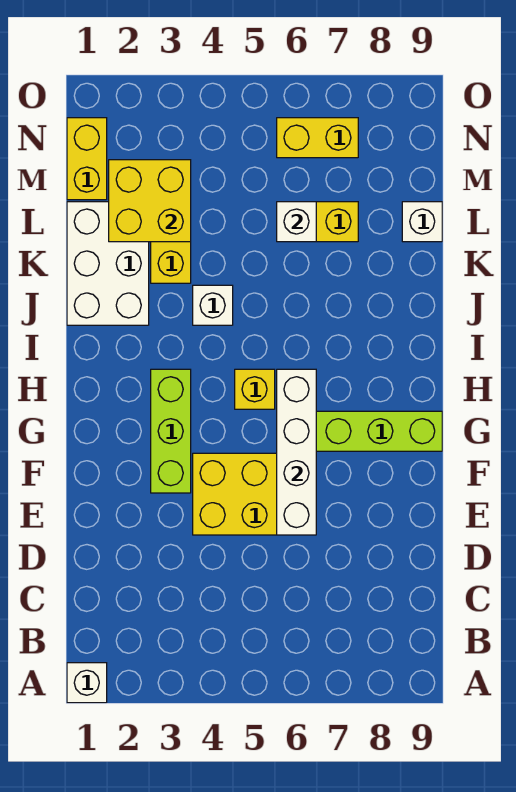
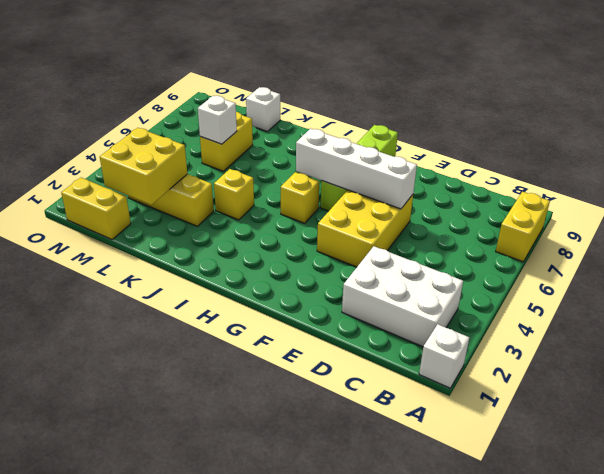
lime 1x3 brick [151,369,191,493] -> none
white 2x3 brick [67,202,149,325] -> white 2x3 brick moved to [342,246,463,347]
white 1x1 brick [193,285,233,325] -> yellow 1x1 brick [214,169,254,220]
yellow 1x2 brick [277,118,358,158] -> yellow 1x2 brick moved to [496,192,550,262]

